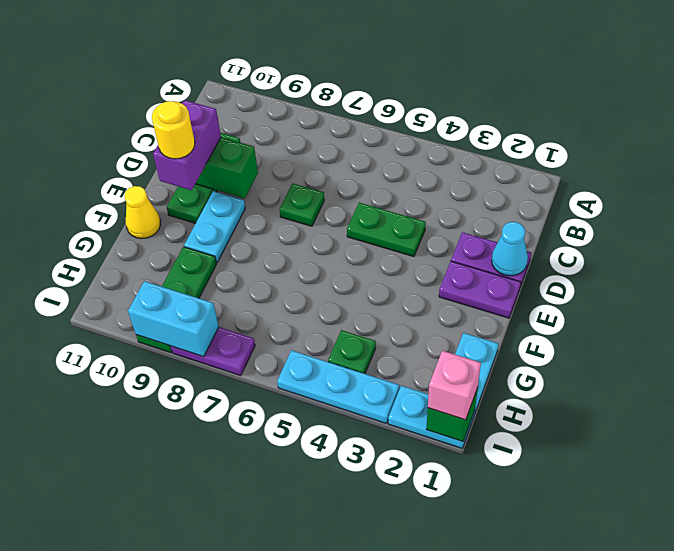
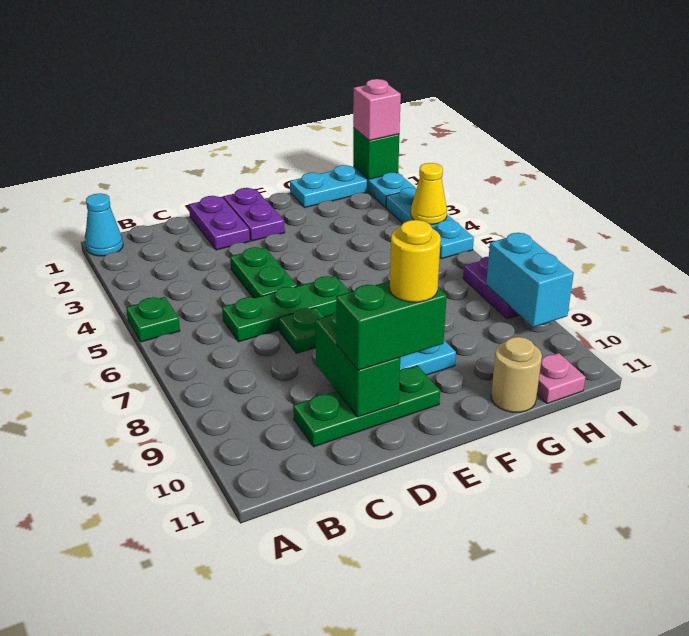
cyan 1x1 cone [491,222,528,276] -> cyan 1x1 cone moved to [85,193,123,256]
purple 1x2 brick [153,100,221,190] -> green 1x2 brick [336,281,447,370]
yellow 1x1 cone [124,186,161,239] -> yellow 1x1 cone moved to [411,163,447,224]
green 1x3 plate [136,247,217,353] -> green 1x3 plate moved to [222,276,350,342]
none -> tan 1x1 round brick [491,337,542,412]
green 1x1 plate [328,330,376,374] -> green 1x1 plate moved to [126,297,180,342]
none -> pink 1x1 plate [537,353,586,404]

